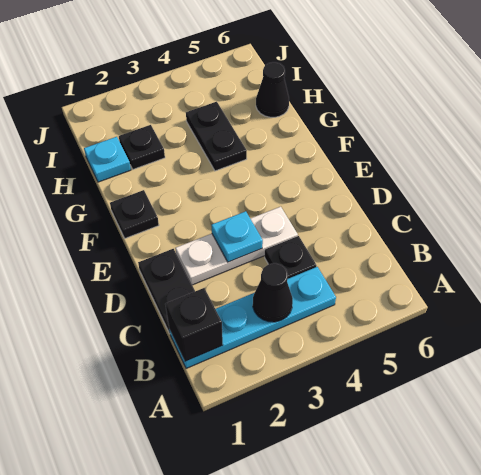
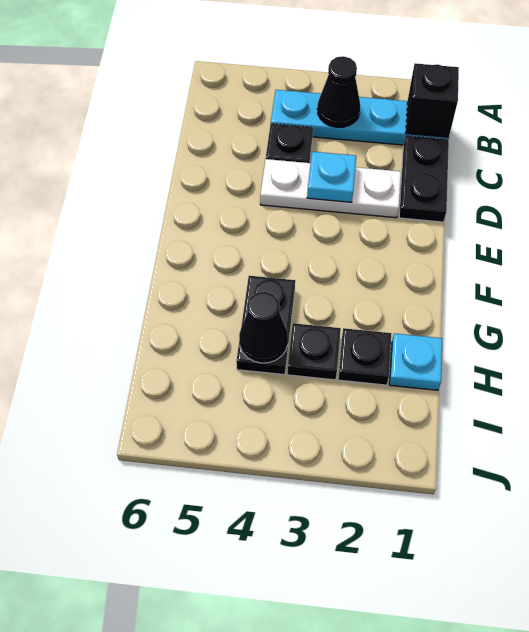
black 1x1 plate [110,190,159,238] -> black 1x1 plate moved to [287,323,341,380]
black 1x1 cone [256,62,289,117] -> black 1x1 cone moved to [239,292,288,363]

